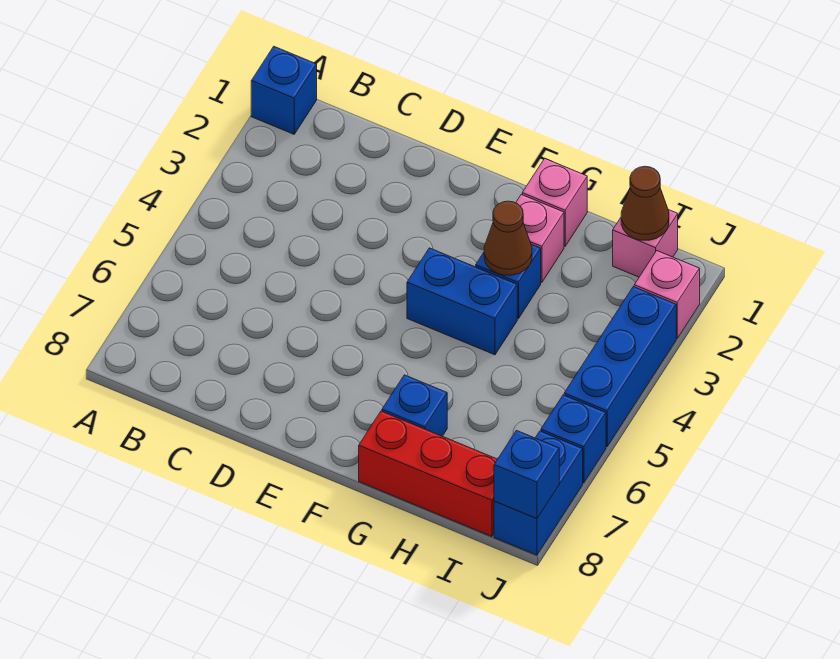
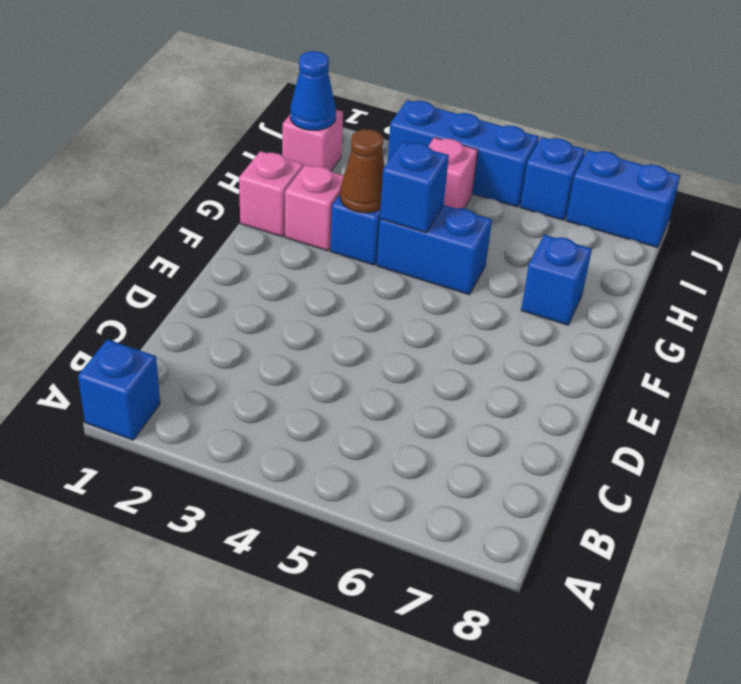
blue 1x2 brick [407,248,517,355] -> blue 1x2 brick turned to [377,205,492,295]
red 1x3 brick [359,411,497,537] -> none
brown 1x1 cone [621,166,669,240] -> blue 1x1 cone [290,51,336,130]
pink 1x1 brick [634,251,700,339] -> pink 1x1 brick moved to [428,137,478,208]
blue 1x1 brick [494,431,559,519] -> blue 1x1 brick moved to [380,142,449,233]

